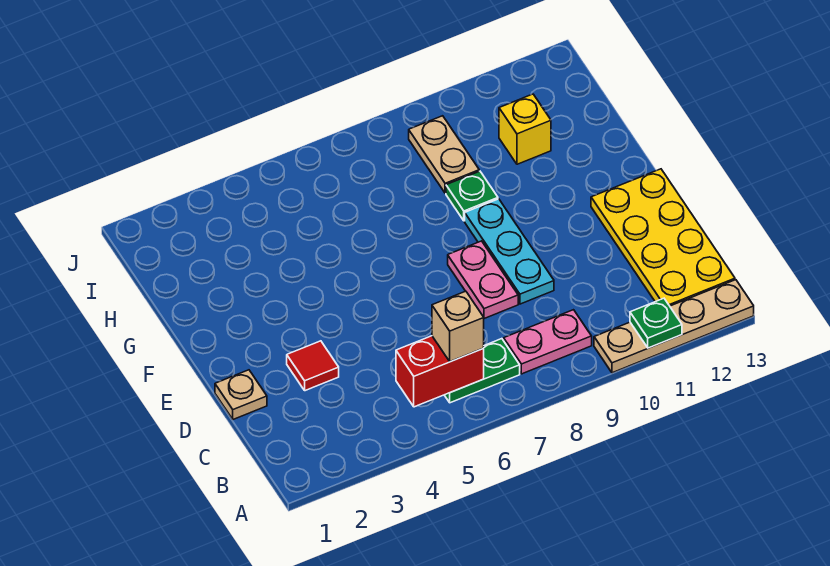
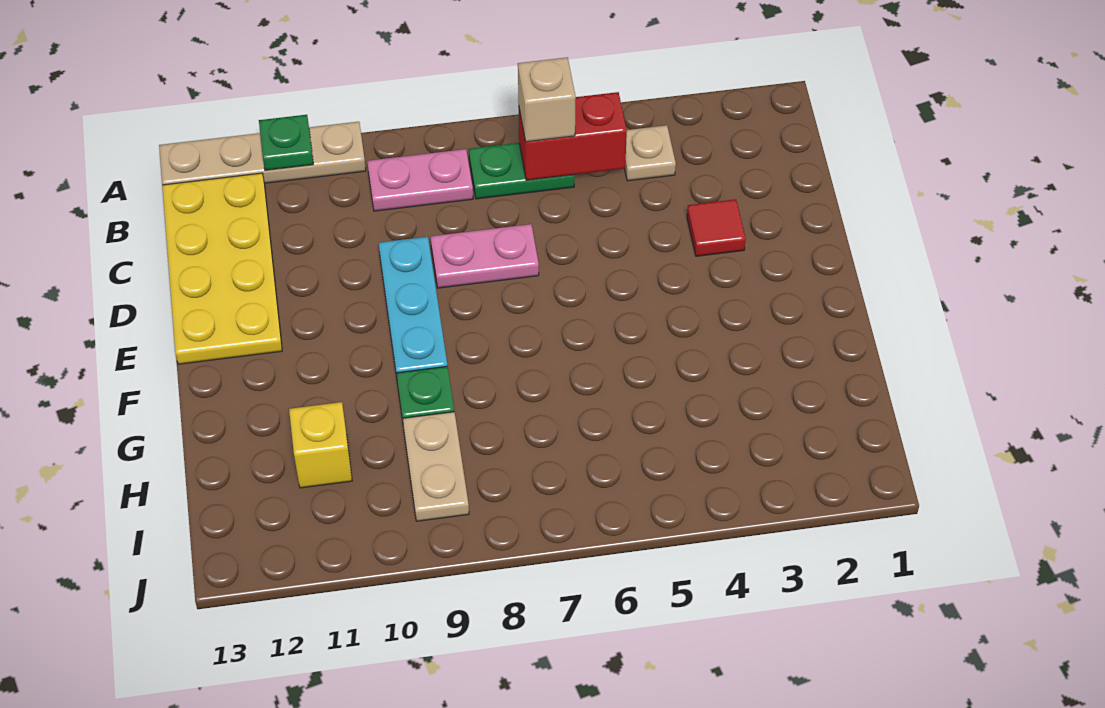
tan 1x1 plate [215,370,267,419] -> tan 1x1 plate moved to [625,125,676,181]
pink 1x2 plate [448,241,518,319] -> pink 1x2 plate turned to [431,224,539,288]

